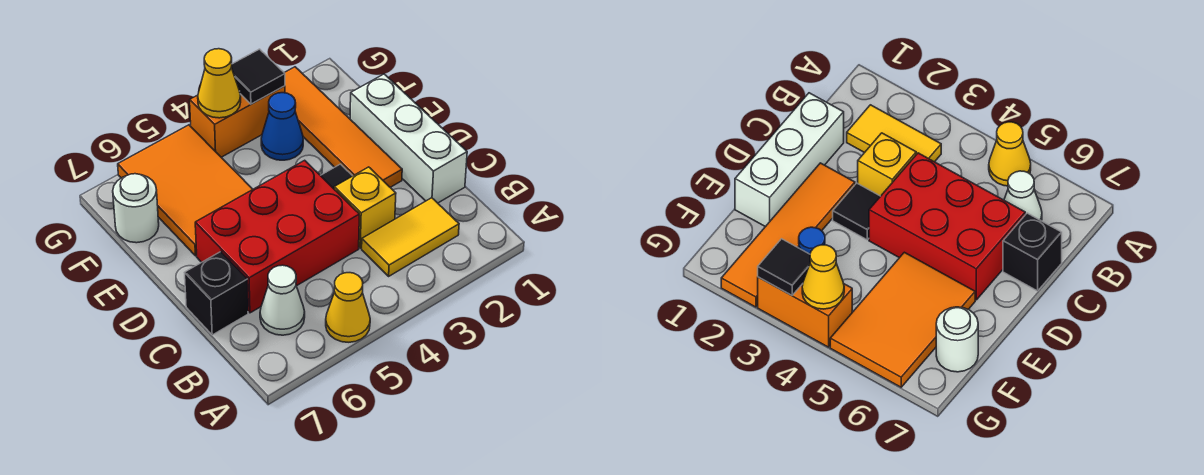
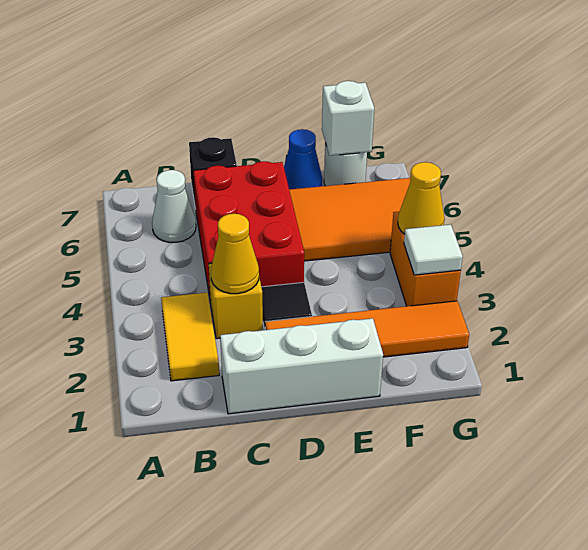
yellow 1x1 cone [326,273,370,342] -> yellow 1x1 cone moved to [211,214,259,294]
blue 1x1 cone [261,93,303,160] -> blue 1x1 cone moved to [284,129,322,189]
none -> white 1x1 brick [322,81,374,156]
black 1x1 tile [231,49,285,104] -> white 1x1 tile [404,225,463,275]

